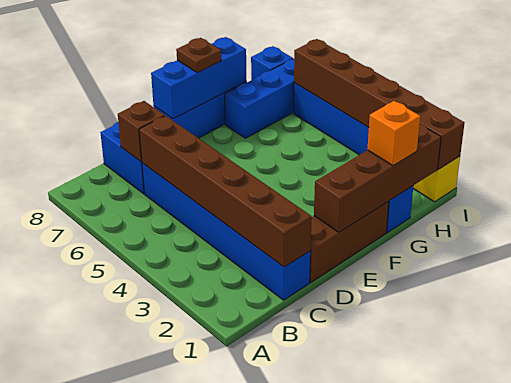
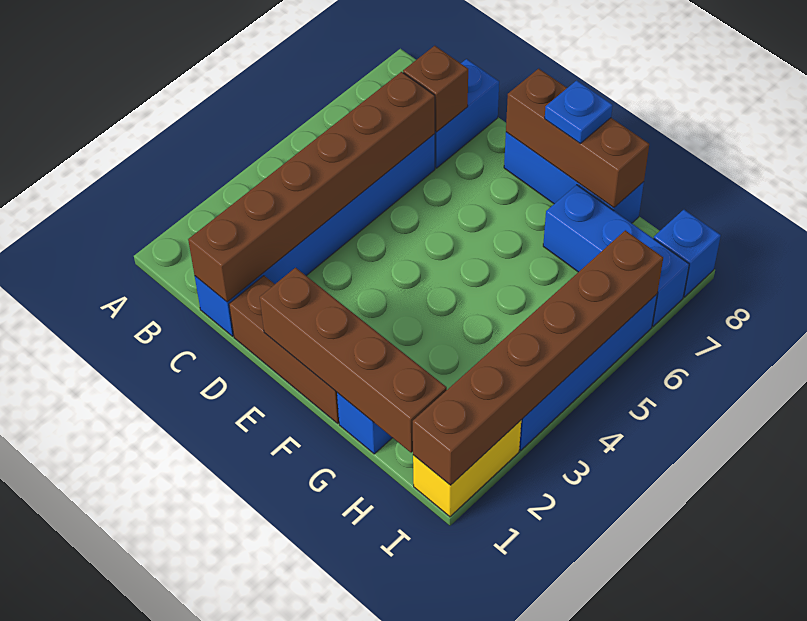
blue 1x3 brick [151,37,247,119] -> brown 1x3 brick [506,69,649,208]
brown 1x1 plate [176,38,221,73] -> blue 1x1 plate [545,80,613,143]
orange 1x1 brick [367,101,420,166] -> none

